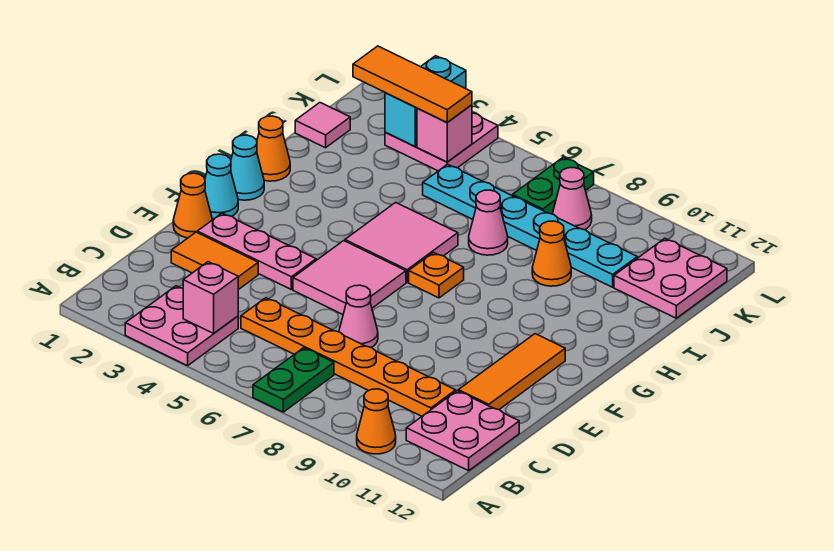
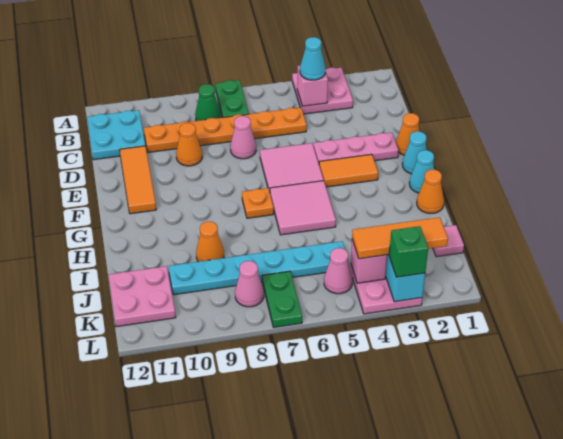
orange 1x1 cone [357,389,396,454] -> orange 1x1 cone moved to [176,123,202,166]
none -> cyan 1x1 cone [300,37,326,80]
none -> green 1x1 cone [195,84,221,121]
pink 2x2 plate [406,391,519,471] -> cyan 2x2 plate [87,110,146,160]
orange 1x2 tile [171,232,258,290] -> orange 1x2 tile moved to [319,154,378,187]
pink 1x1 cone [469,190,508,255] -> pink 1x1 cone moved to [324,248,353,294]
none -> green 1x1 brick [389,226,428,277]

